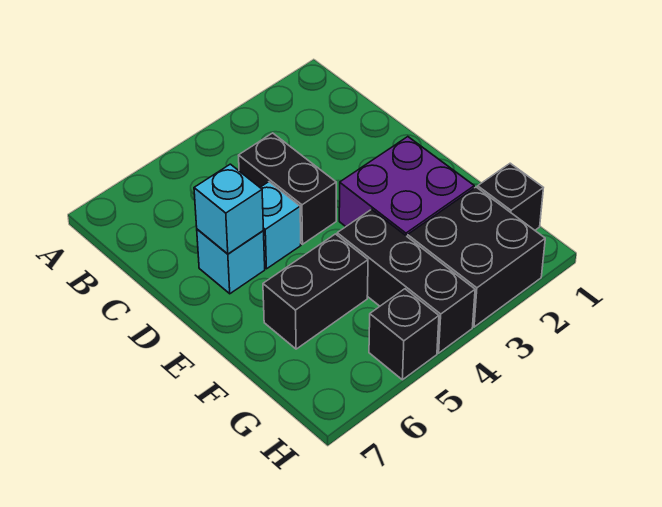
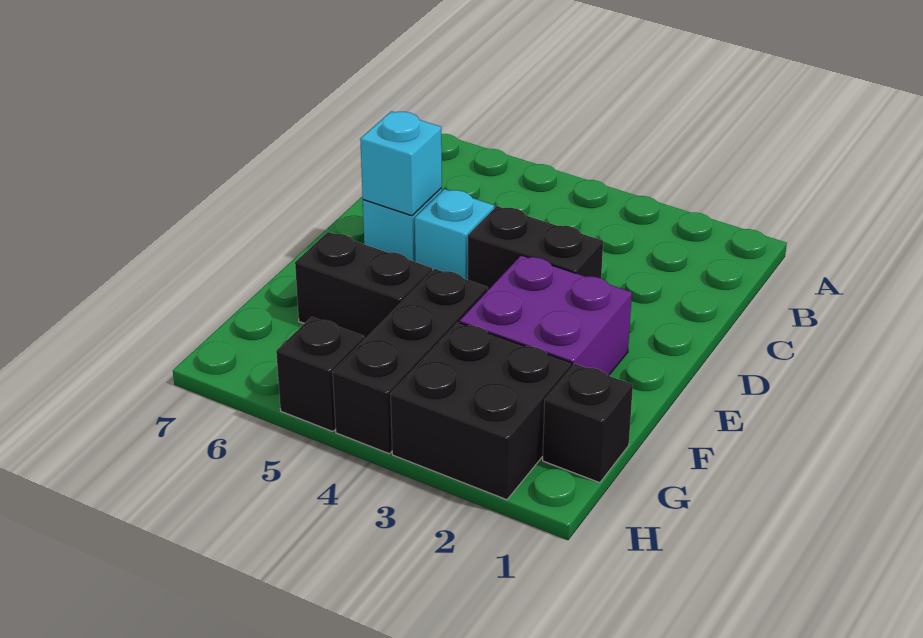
black 1x2 brick [239,133,336,244] -> black 1x2 brick turned to [468,206,603,290]

